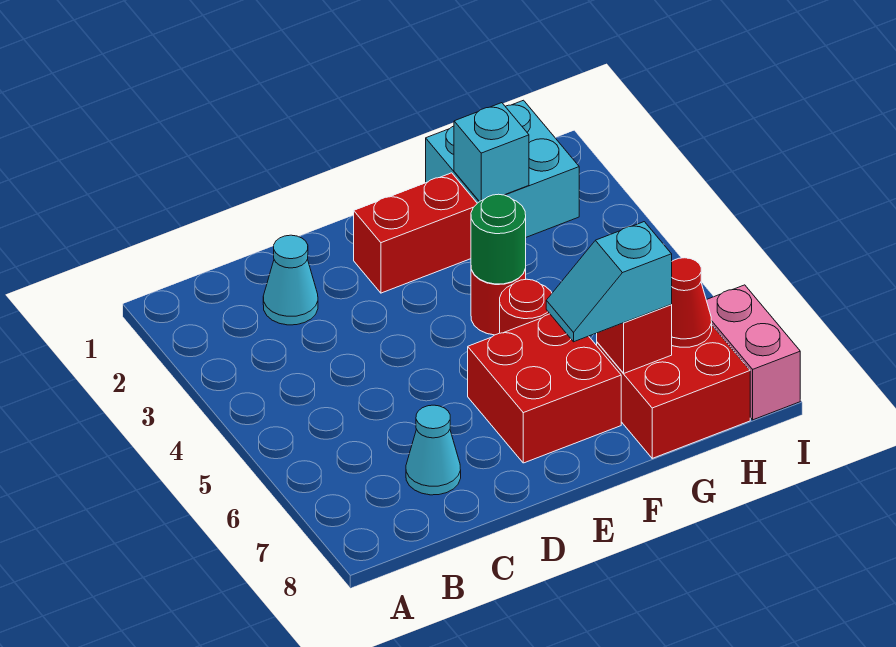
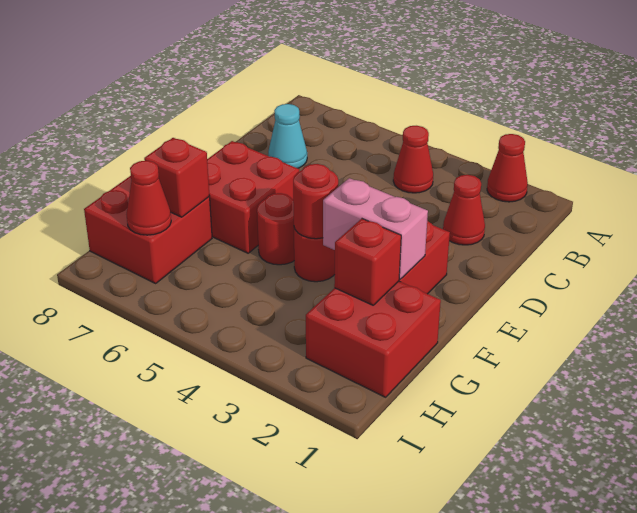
none -> red 1x1 cone [487,134,528,202]
none -> red 1x1 cone [393,126,433,193]
cyan 1x1 cone [263,235,318,325] -> red 1x1 cone [443,175,485,245]
green 1x1 round brick [471,194,526,284] -> red 1x1 round brick [293,164,338,239]
cyan 1x2 slope [546,222,672,342] -> none
cyan 2x2 brick [426,100,579,237] -> red 2x2 brick [306,281,441,397]
cyan 1x1 brick [454,103,529,202] -> red 1x1 brick [334,219,401,305]
pink 1x2 brick [706,285,800,420] -> pink 1x2 brick moved to [323,178,428,279]

